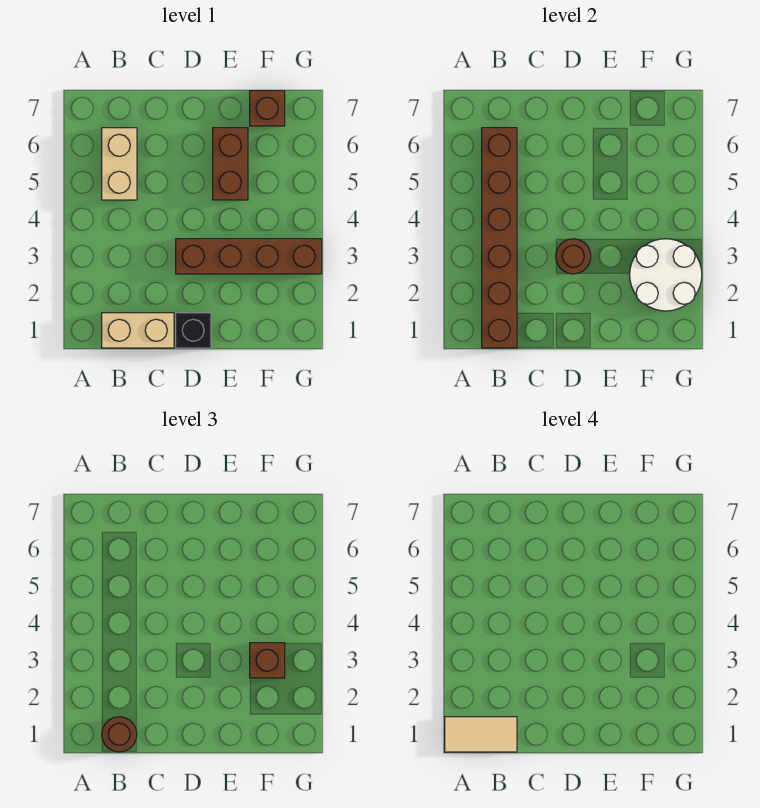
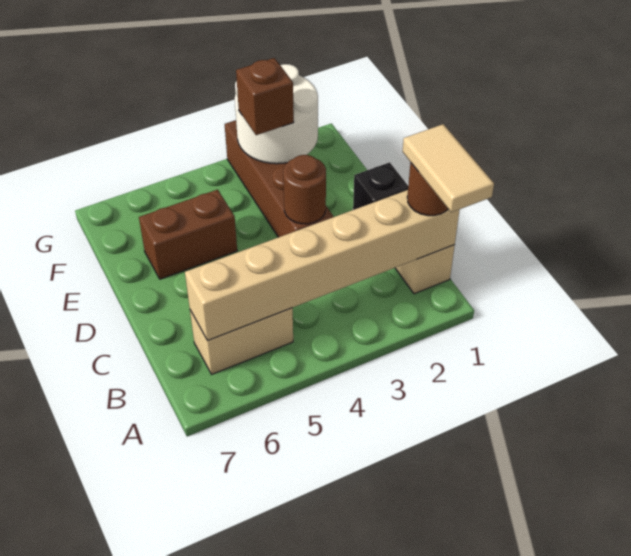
brown 1x6 brick [482,128,517,348] -> tan 1x6 brick [185,190,460,341]
brown 1x1 brick [250,91,285,126] -> none

